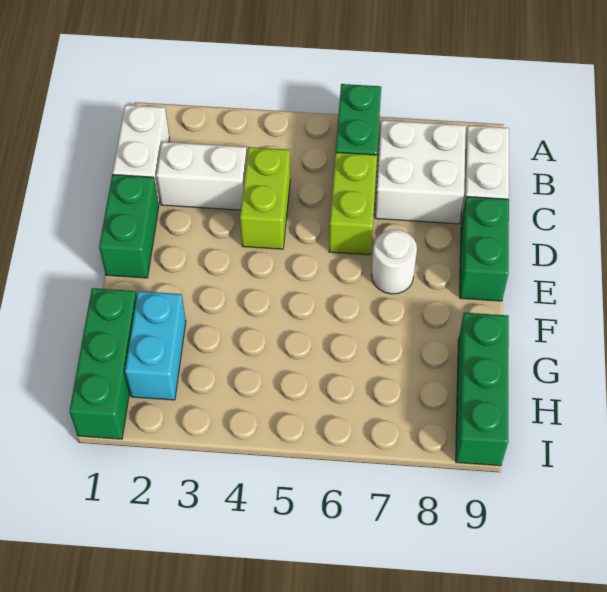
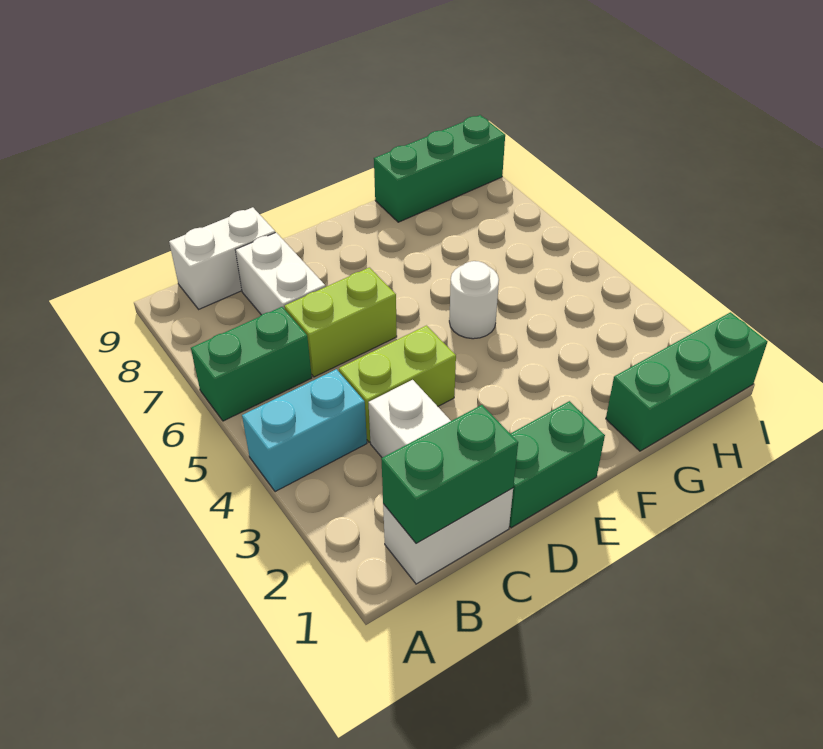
white 2x2 brick [375,120,466,224] -> white 1x2 brick [236,233,325,315]
green 1x2 brick [460,197,509,301] -> green 1x2 brick moved to [381,405,518,543]
white 1x1 round brick [372,230,417,294] -> white 1x1 round brick moved to [449,261,499,339]
cyan 1x2 brick [125,291,186,400] -> cyan 1x2 brick moved to [242,369,367,492]

